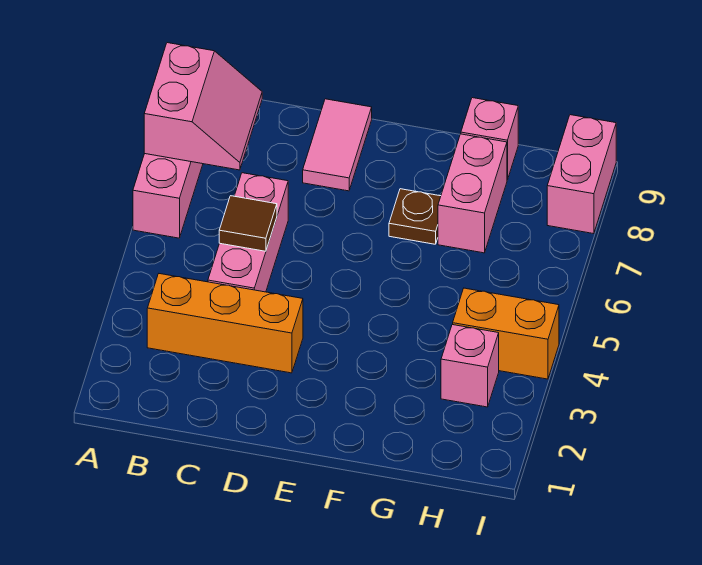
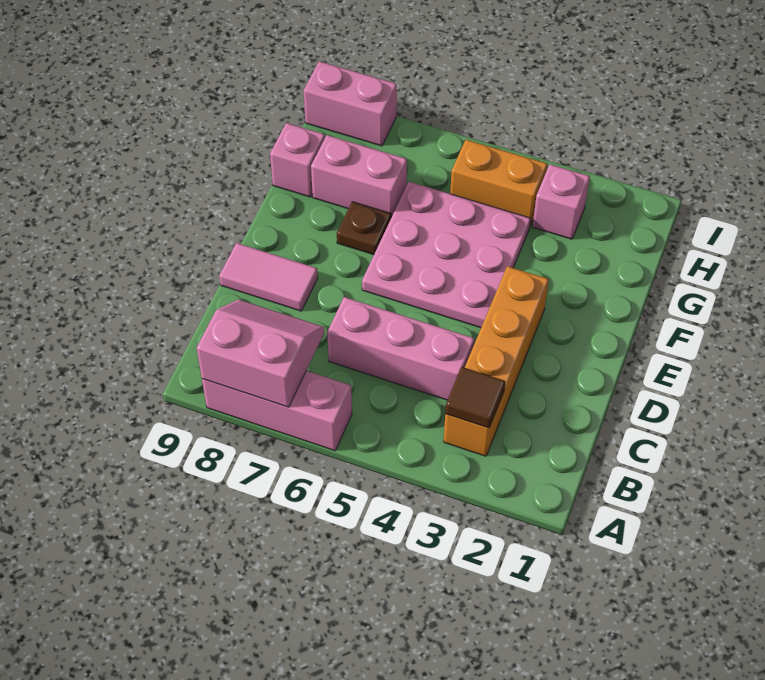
orange 1x3 brick [147,274,303,373] -> orange 1x4 brick [444,266,549,456]
brown 1x1 tile [219,196,277,251] -> brown 1x1 tile moved to [445,367,505,428]
none -> pink 3x3 plate [362,182,531,328]
orange 1x2 brick [453,288,559,379] -> orange 1x2 brick turned to [450,140,547,226]

